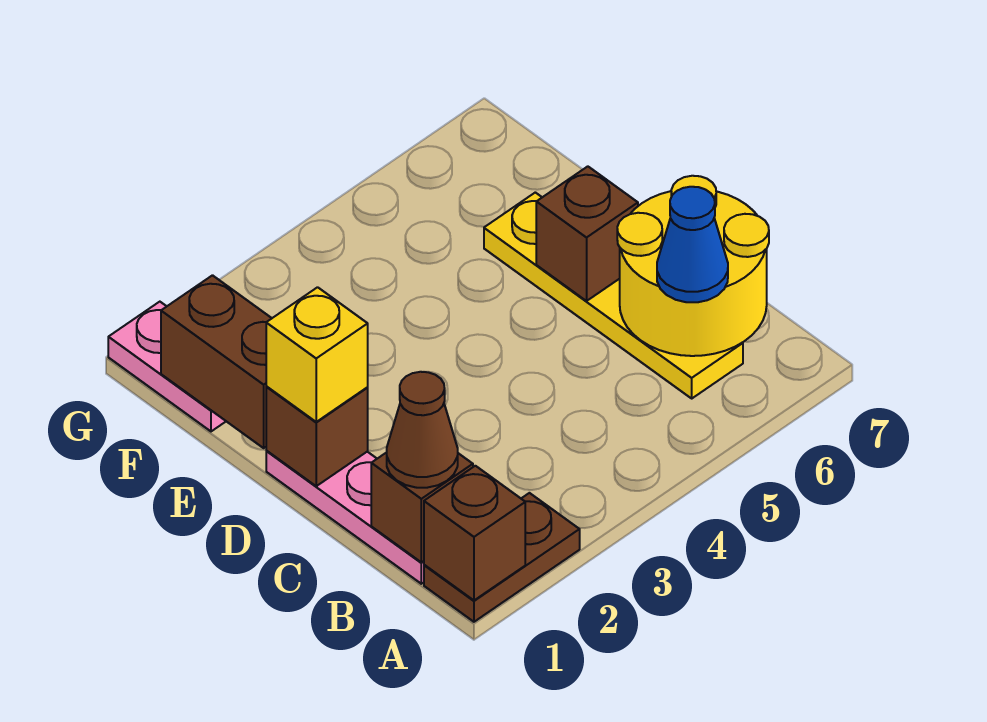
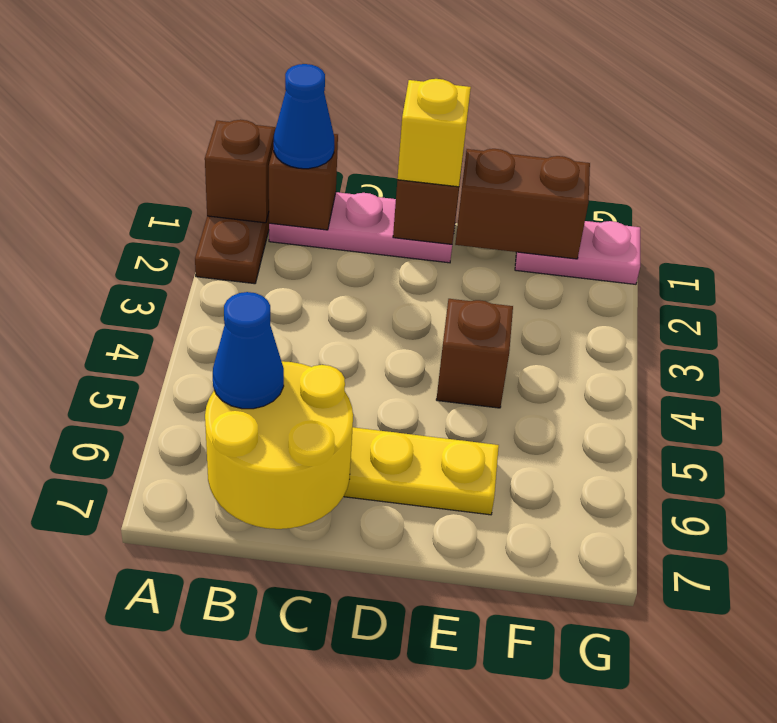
brown 1x1 cone [387,372,458,488] -> blue 1x1 cone [274,64,334,169]
brown 1x1 brick [536,166,638,301] -> brown 1x1 brick moved to [436,299,513,408]

